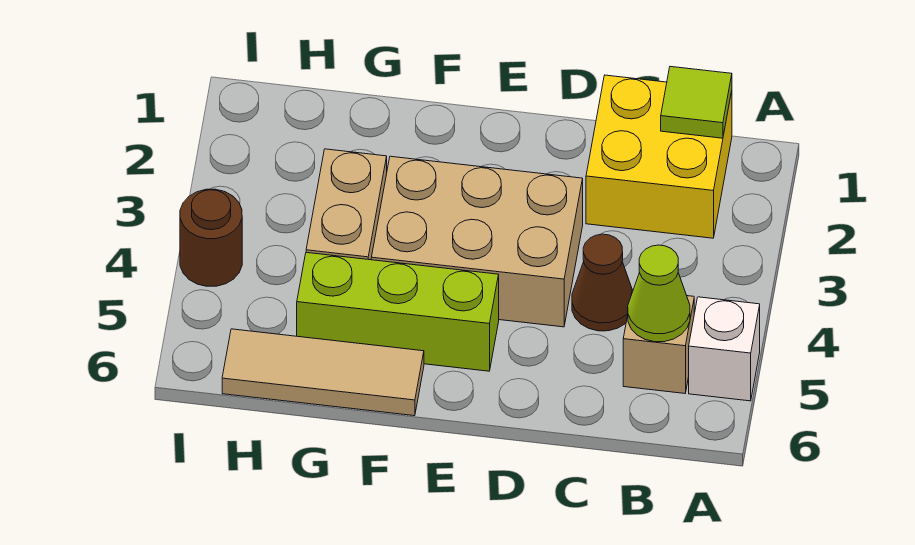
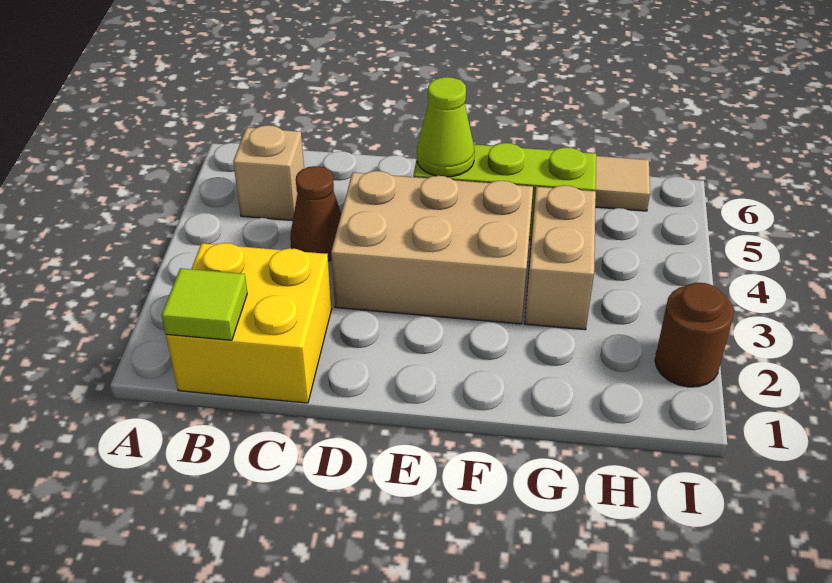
white 1x1 brick [689,297,760,401] -> none
lime 1x1 cone [628,245,690,342] -> lime 1x1 cone moved to [417,77,475,177]
brown 1x1 round brick [180,189,242,286] -> brown 1x1 round brick moved to [655,283,734,387]

